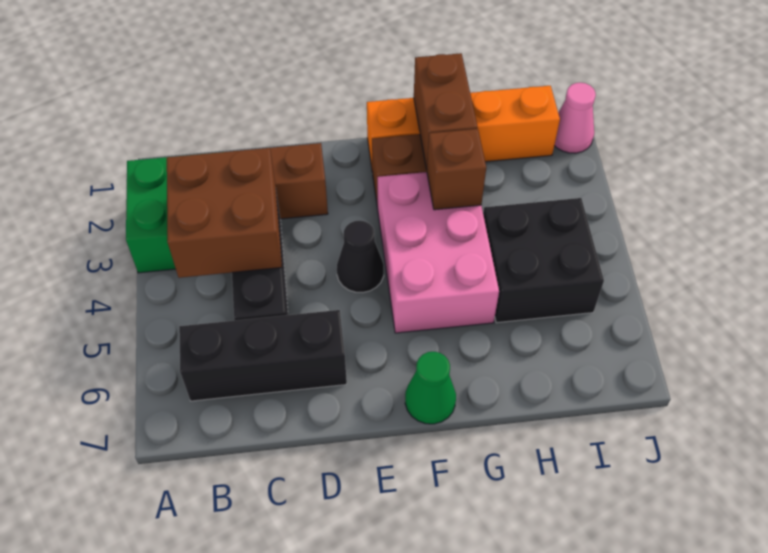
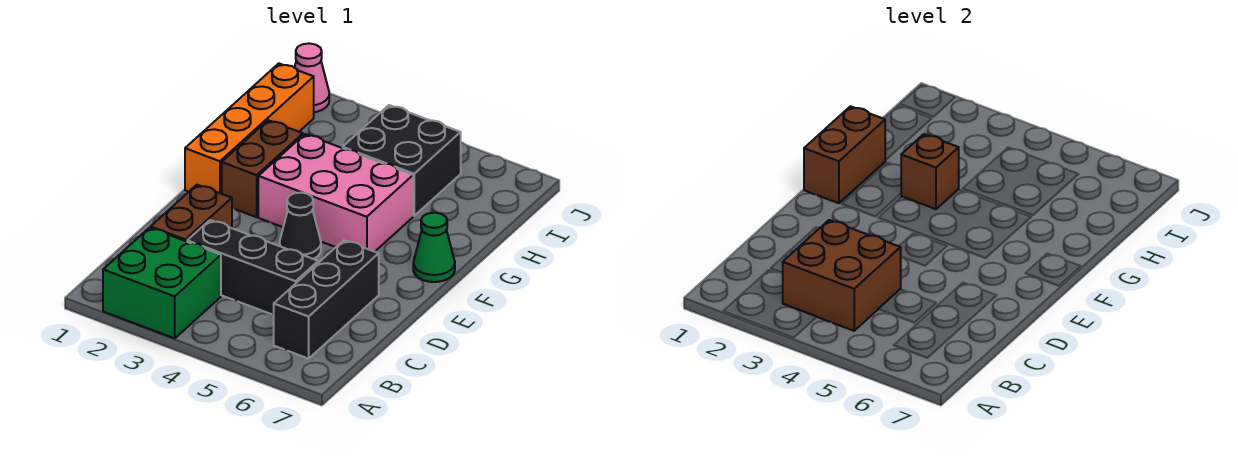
brown 1x2 brick [414,53,478,169] -> brown 1x2 brick turned to [804,106,885,203]

